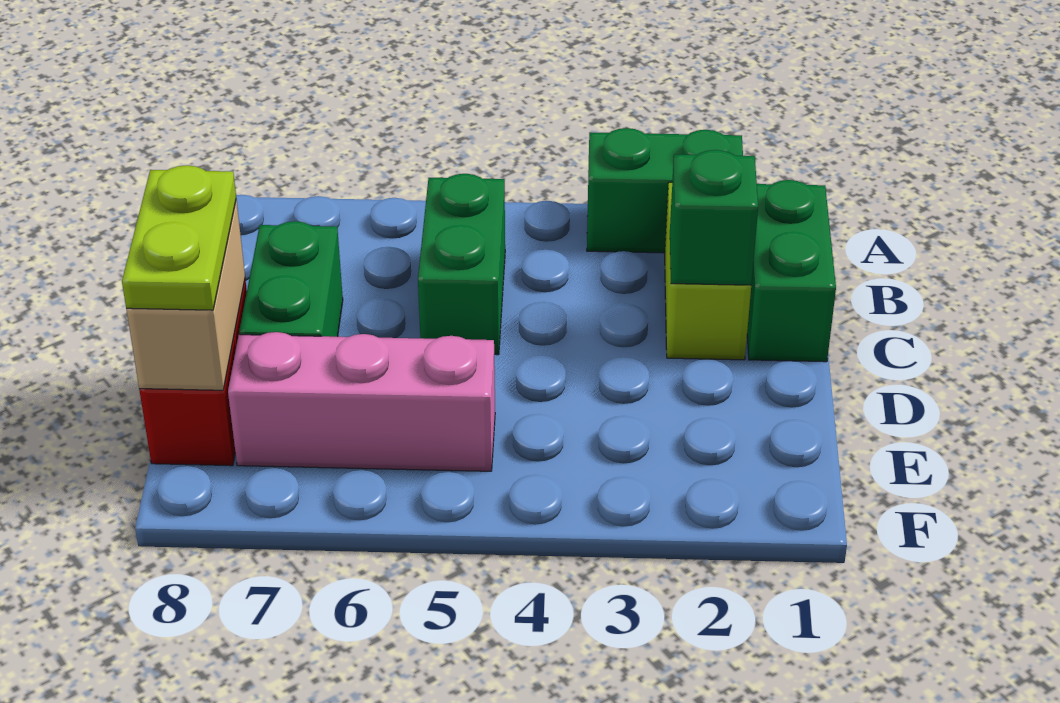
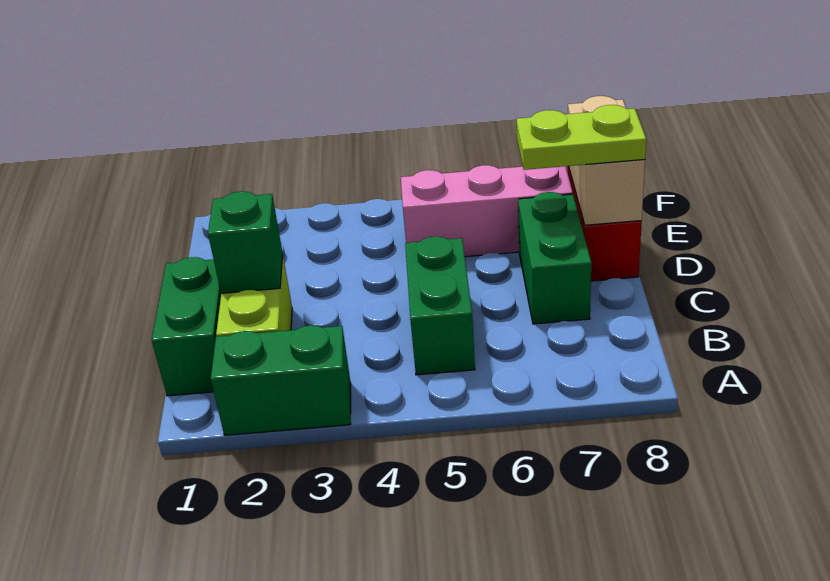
lime 1x2 plate [122,165,236,310] -> lime 1x2 plate turned to [517,105,646,170]

